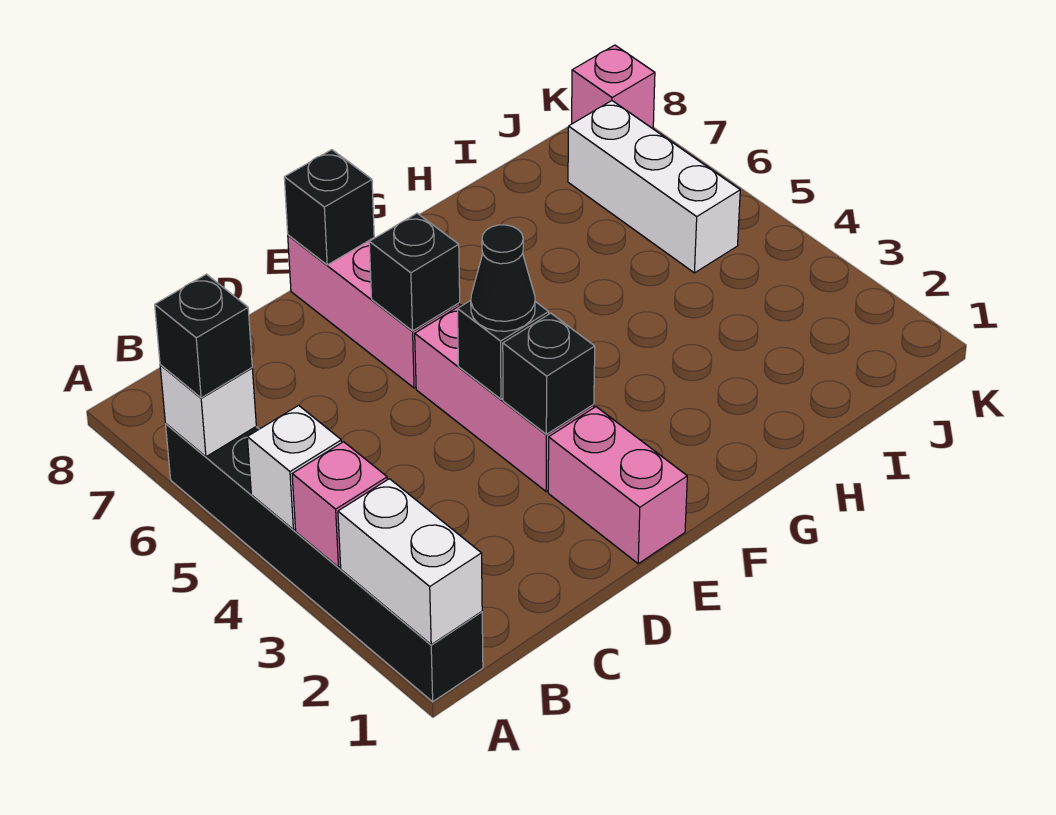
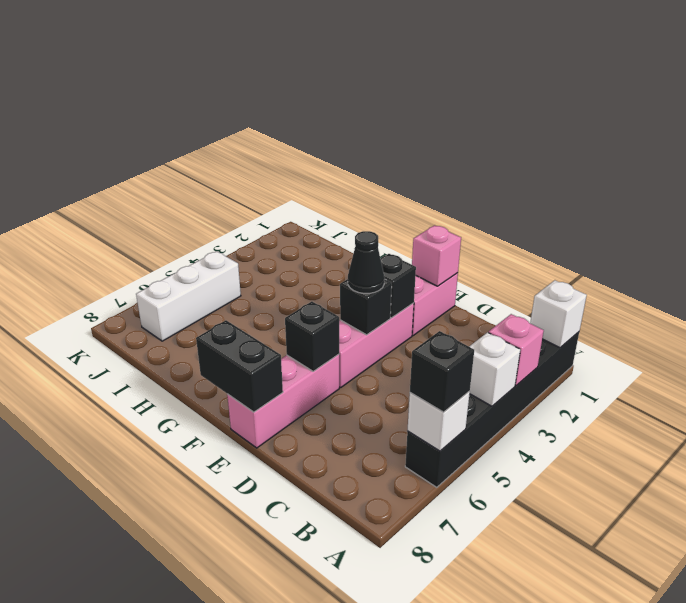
white 1x2 brick [338,479,482,645] -> white 1x1 brick [530,280,587,348]
black 1x1 brick [284,150,374,265] -> black 1x2 brick [196,320,283,412]
pink 1x1 brick [572,45,655,129] -> pink 1x1 brick moved to [412,225,461,286]

